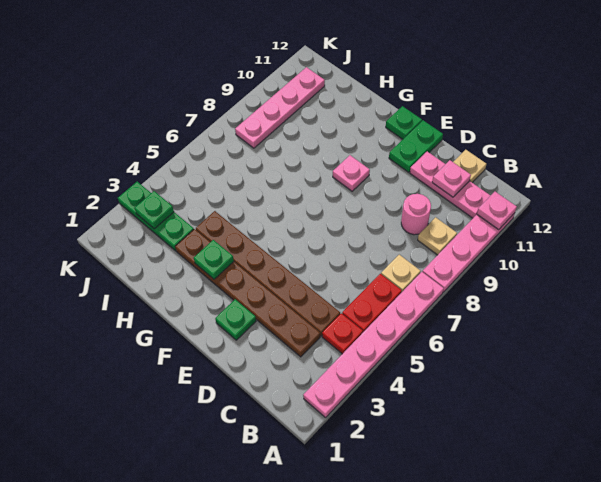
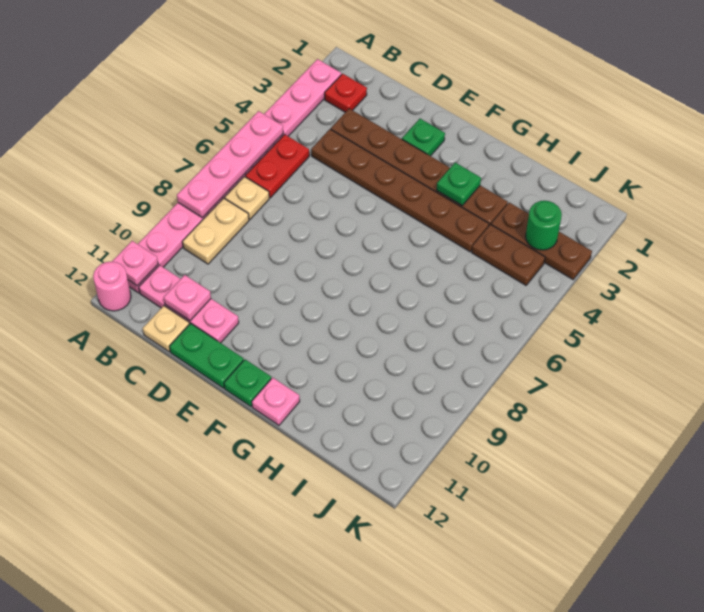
red 1x1 plate [322,313,363,354] -> red 1x1 plate moved to [325,74,367,112]
tan 1x1 plate [418,217,457,255] -> tan 1x2 plate [182,198,249,264]
pink 1x1 round brick [401,194,431,235] -> pink 1x1 round brick moved to [93,261,131,311]
green 1x2 plate [389,120,443,172] -> green 1x2 plate turned to [169,323,244,388]
pink 1x1 plate [333,155,370,191] -> pink 1x1 plate moved to [252,378,300,425]
green 1x3 plate [118,182,194,251] -> brown 1x3 plate [491,203,592,279]
none -> brown 1x2 plate [472,225,545,285]
green 1x1 plate [134,191,174,229] -> green 1x1 round brick [525,201,562,250]
pink 1x4 plate [235,67,325,148] -> pink 1x4 plate moved to [177,111,283,218]

